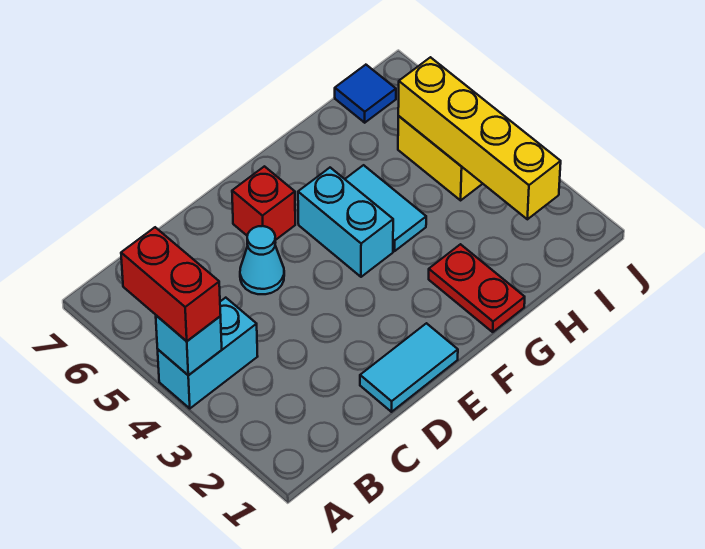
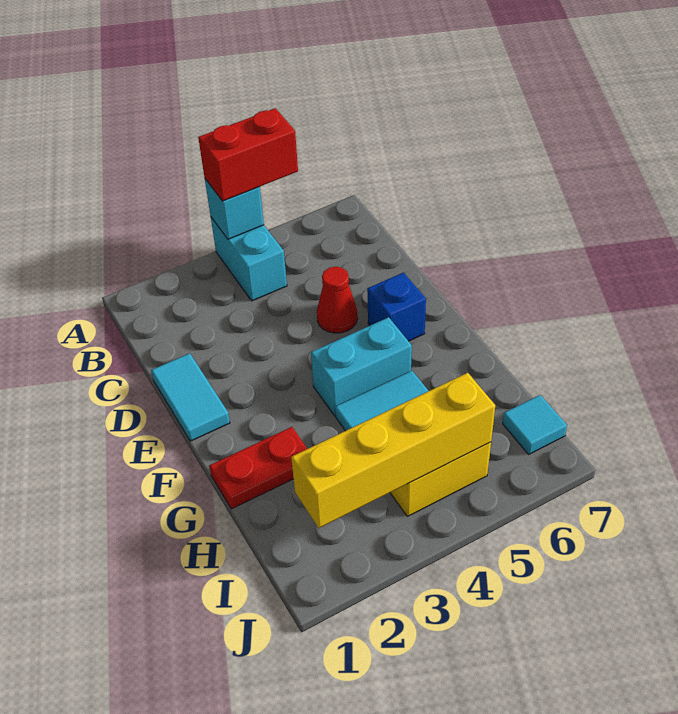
cyan 1x1 cone [240,226,284,294] -> red 1x1 cone [317,267,358,333]
red 1x1 brick [232,166,295,240] -> blue 1x1 brick [367,272,426,341]
blue 1x1 tile [335,65,396,123] -> cyan 1x1 tile [503,395,567,454]

